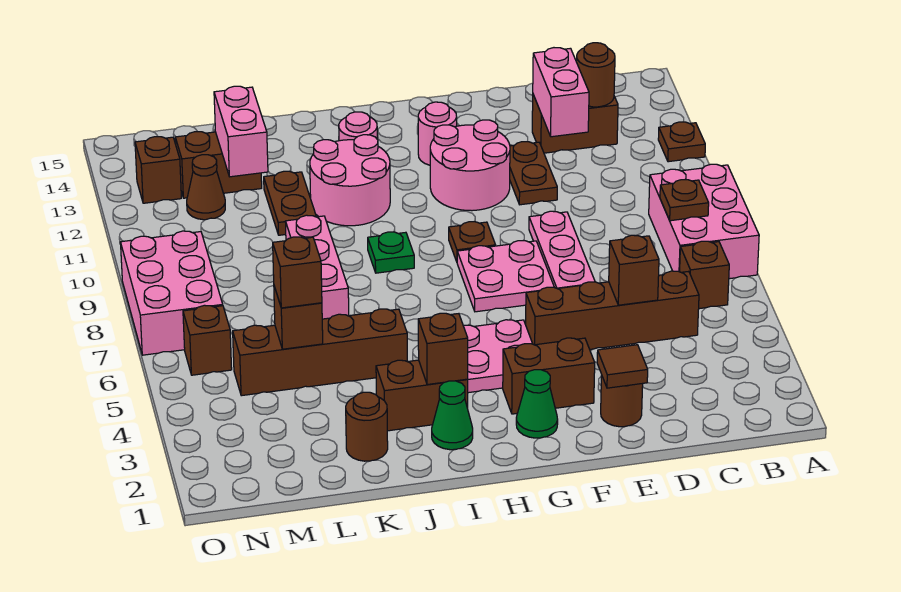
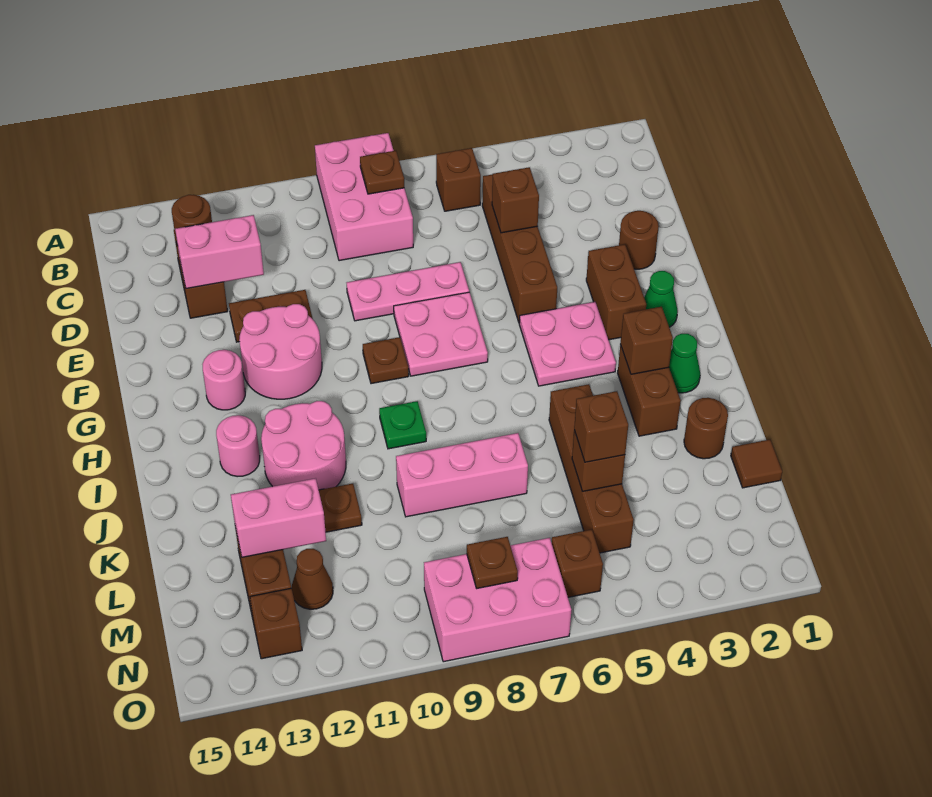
pink 2x3 brick [649,164,759,279] -> pink 2x3 brick turned to [315,133,413,261]
brown 1x1 plate [658,122,705,162] -> brown 1x1 plate moved to [467,537,518,588]
brown 1x1 tile [597,345,648,388] -> brown 1x1 tile moved to [731,440,782,488]

